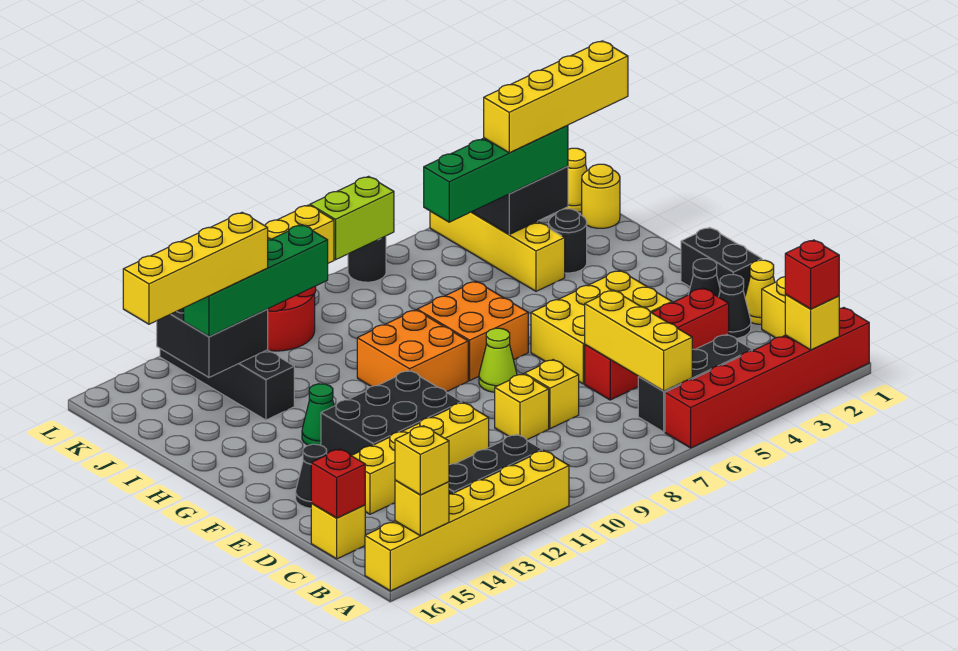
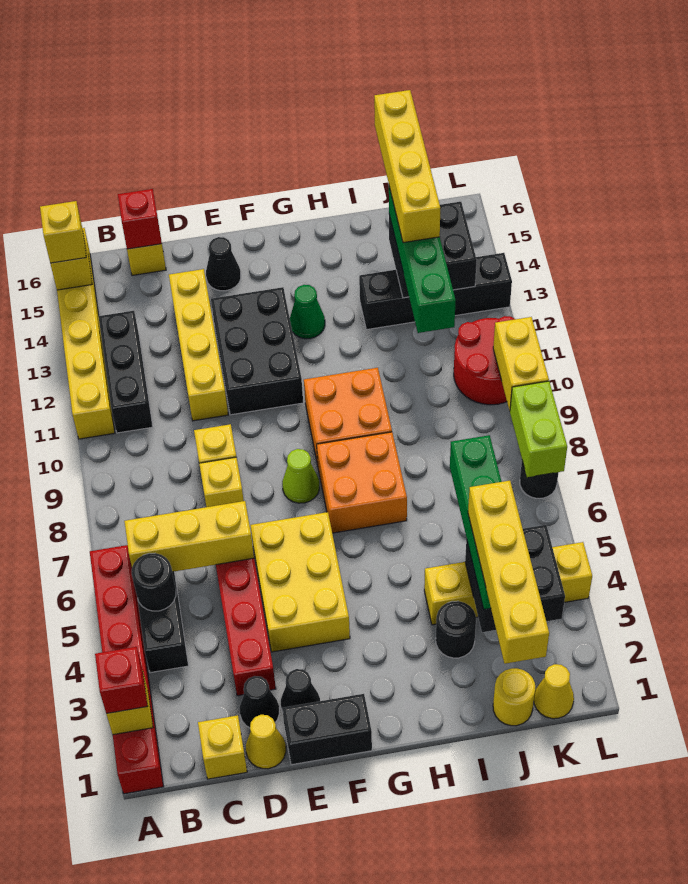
none -> black 1x1 round brick [132,553,176,611]

